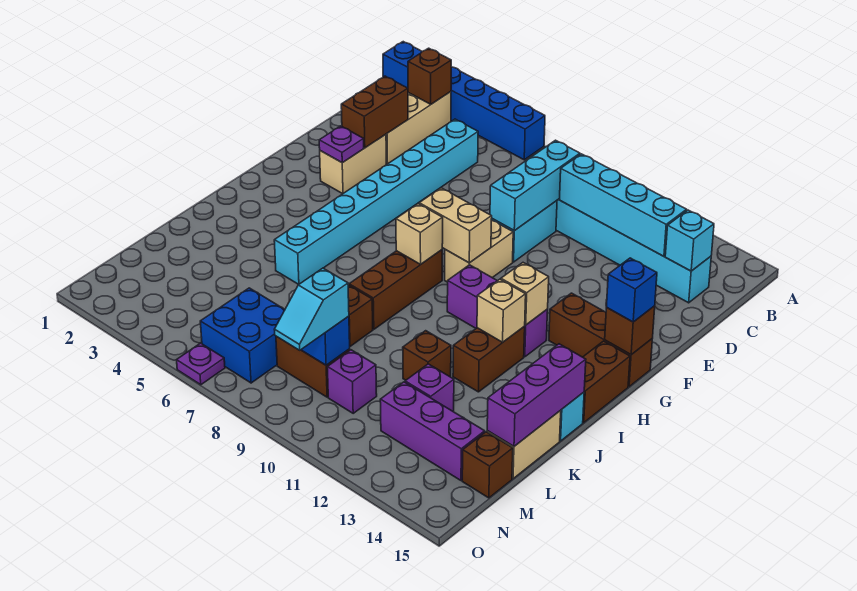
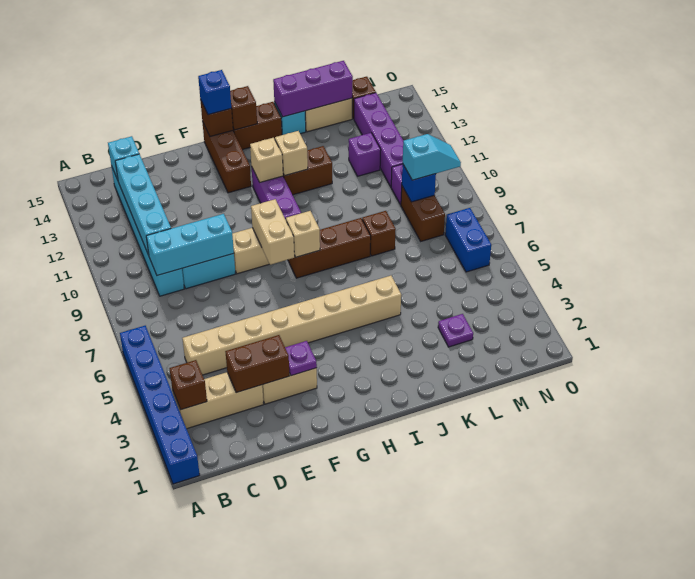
cyan 1x8 brick [274,119,478,285] -> tan 1x8 brick [182,276,401,375]
brown 1x1 brick [403,331,451,380] -> brown 1x1 brick moved to [230,86,257,130]
blue 2x2 brick [200,288,285,383] -> blue 1x2 brick [445,208,491,272]
purple 1x3 brick [380,382,485,480] -> purple 1x4 brick [354,93,403,186]
purple 1x1 plate [177,343,225,385] -> purple 1x1 plate moved to [438,314,473,347]

